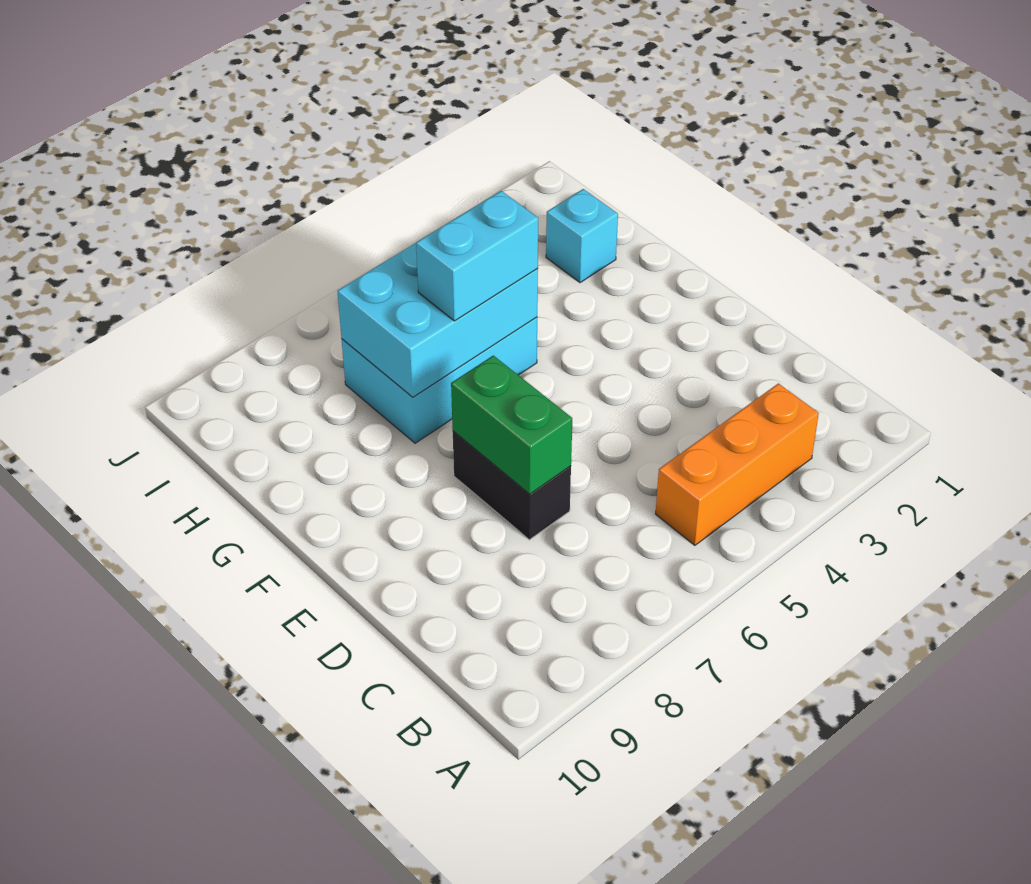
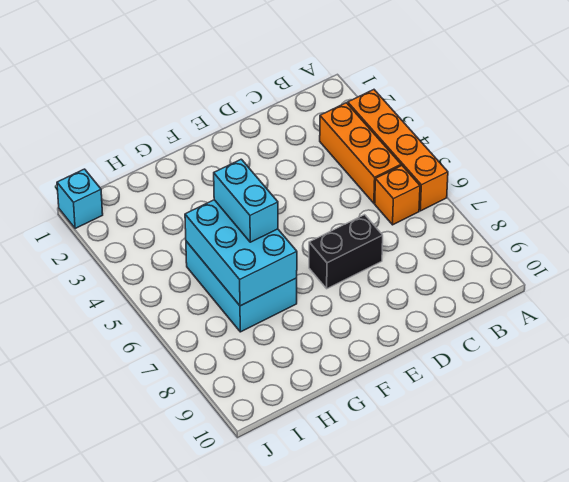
none -> orange 1x4 brick [348,90,448,211]
none -> orange 1x1 brick [375,165,420,225]
green 1x2 brick [451,356,572,494] -> none
cyan 1x1 brick [546,189,618,283] -> cyan 1x1 brick moved to [57,169,103,229]

